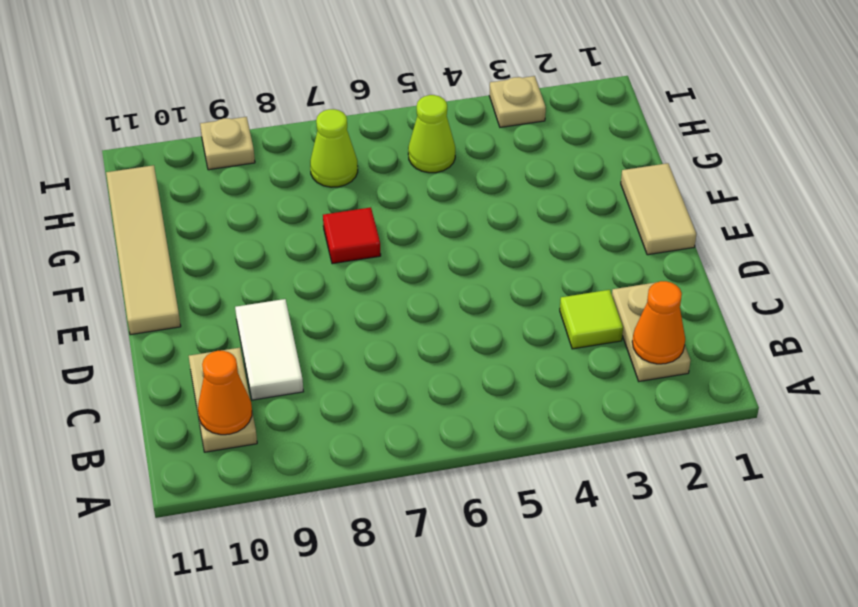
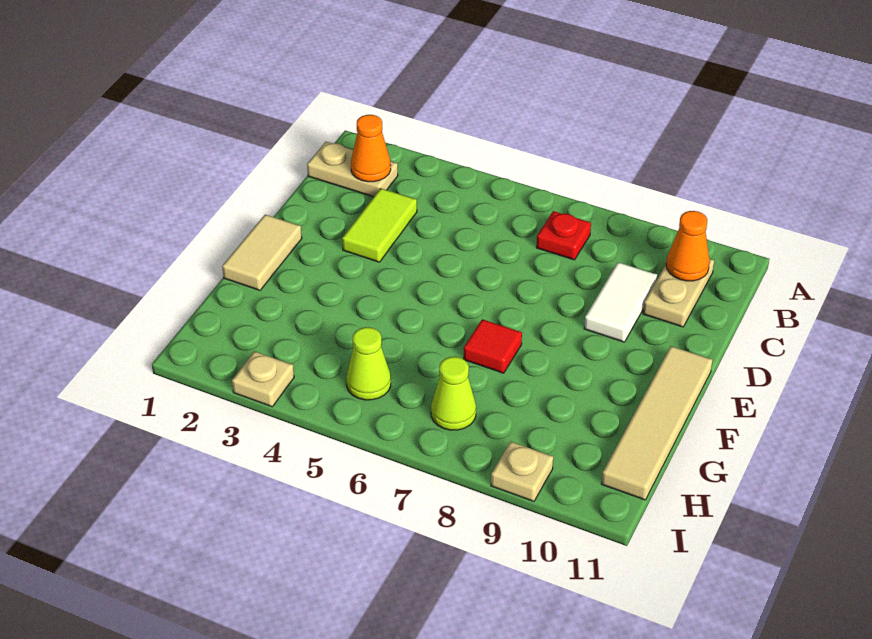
tan 1x2 plate [612,283,691,381] -> tan 1x2 plate turned to [307,142,398,197]
none -> red 1x1 plate [536,211,591,260]
lime 1x1 tile [560,290,623,349] -> lime 1x2 tile [342,188,417,262]

